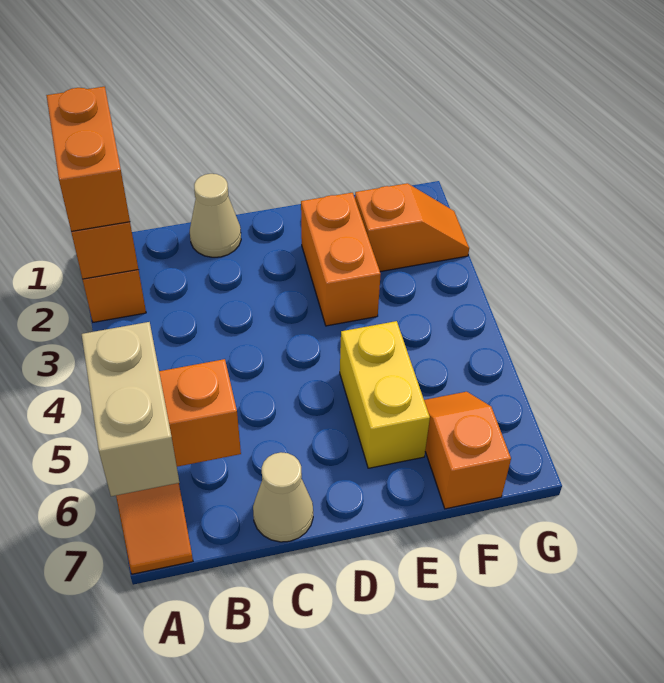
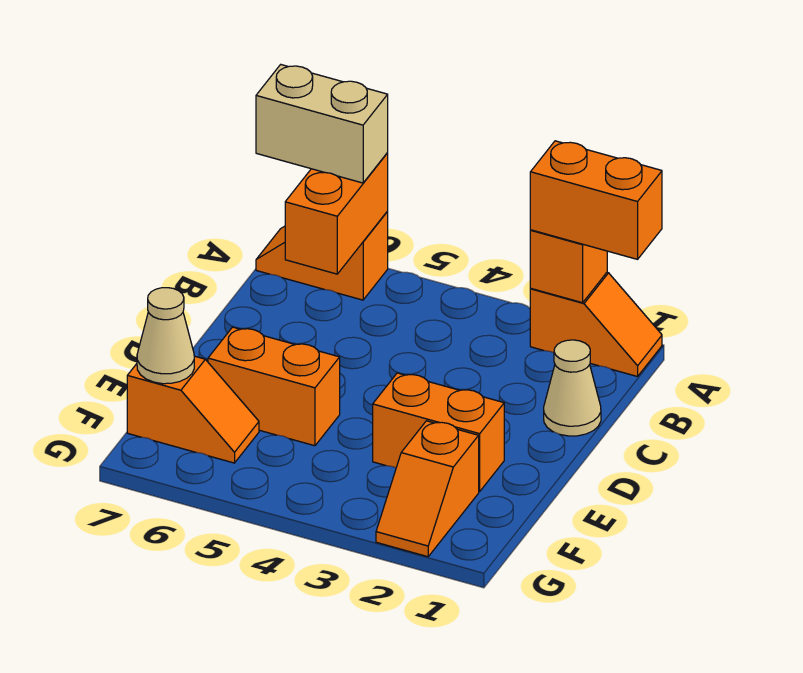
tan 1x1 cone [253,452,313,542] -> tan 1x1 cone moved to [137,288,194,384]
yellow 1x2 brick [340,321,430,468] -> orange 1x2 brick [208,327,340,446]

